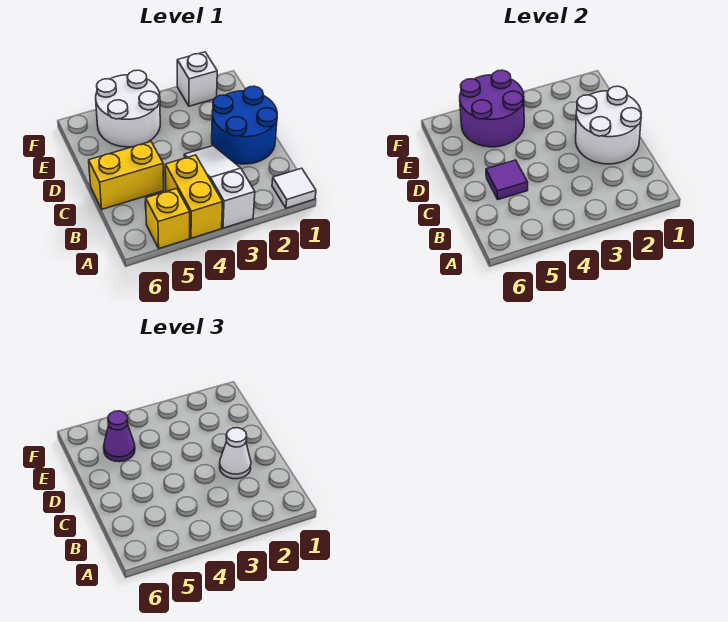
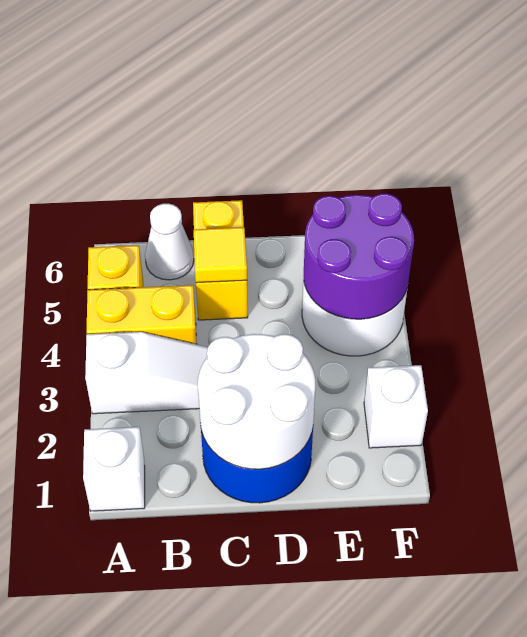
white 1x1 tile [272,168,316,208] -> white 1x1 brick [83,427,145,511]
white 1x1 cone [220,428,251,479] -> white 1x1 cone moved to [145,204,194,280]
purple 1x1 tile [486,160,528,200] -> yellow 1x1 tile [194,227,247,283]
purple 1x1 cone [104,411,135,462] -> none

